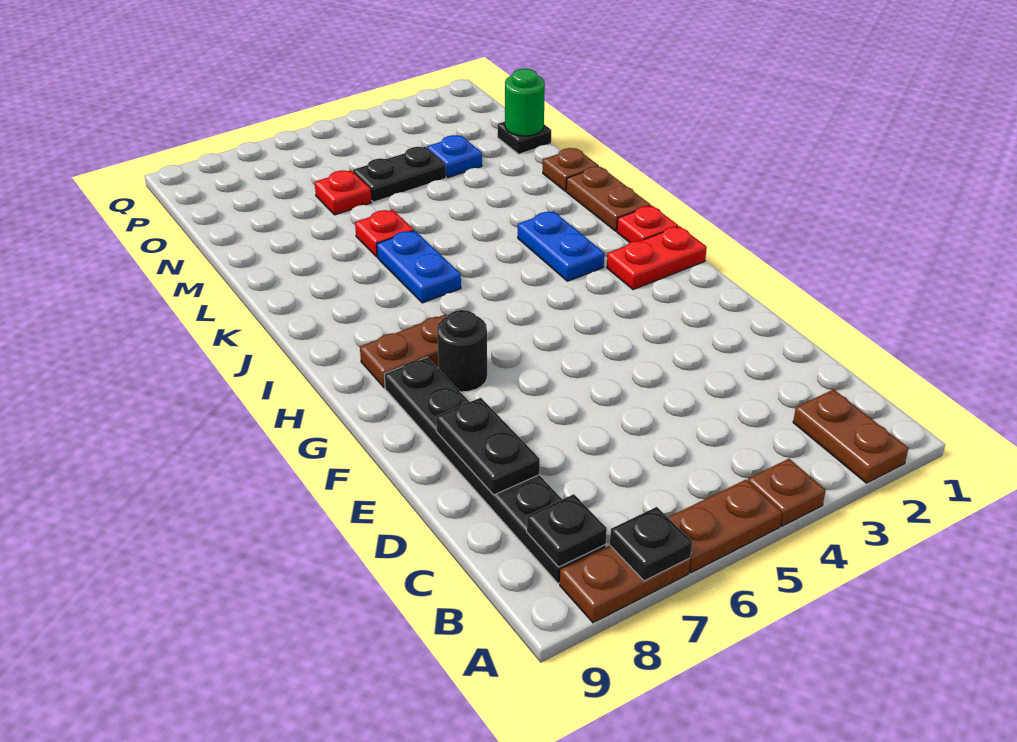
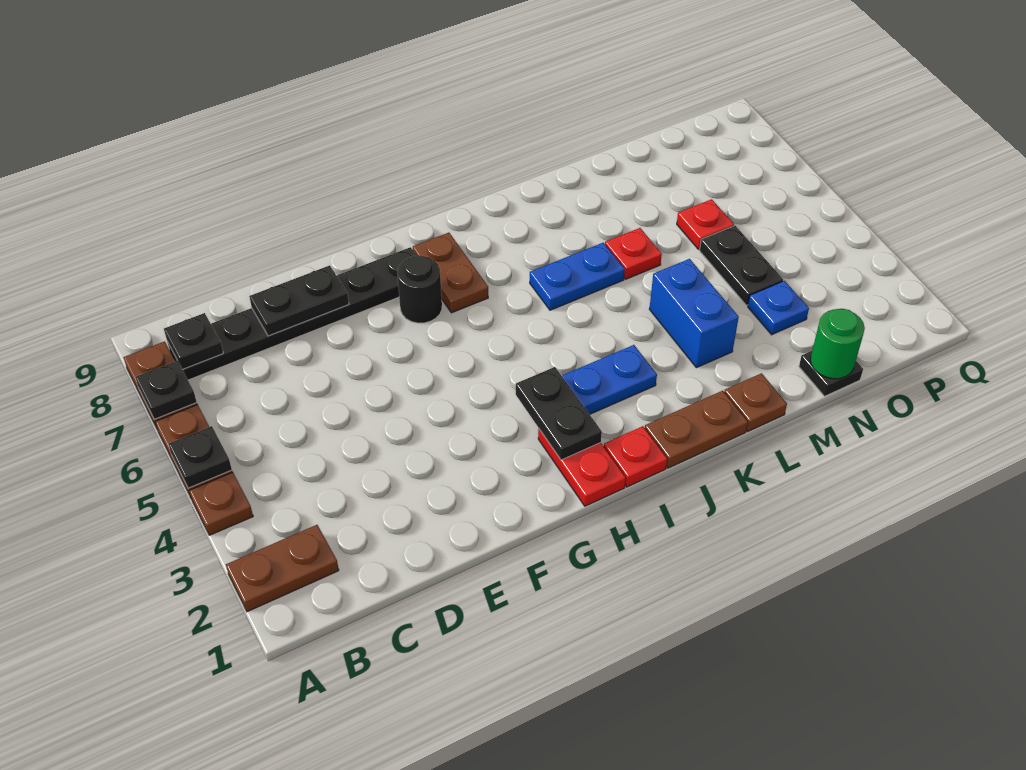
none -> black 1x1 plate [168,426,232,488]
none -> black 1x2 plate [516,367,602,460]
none -> blue 1x2 brick [649,259,739,368]

